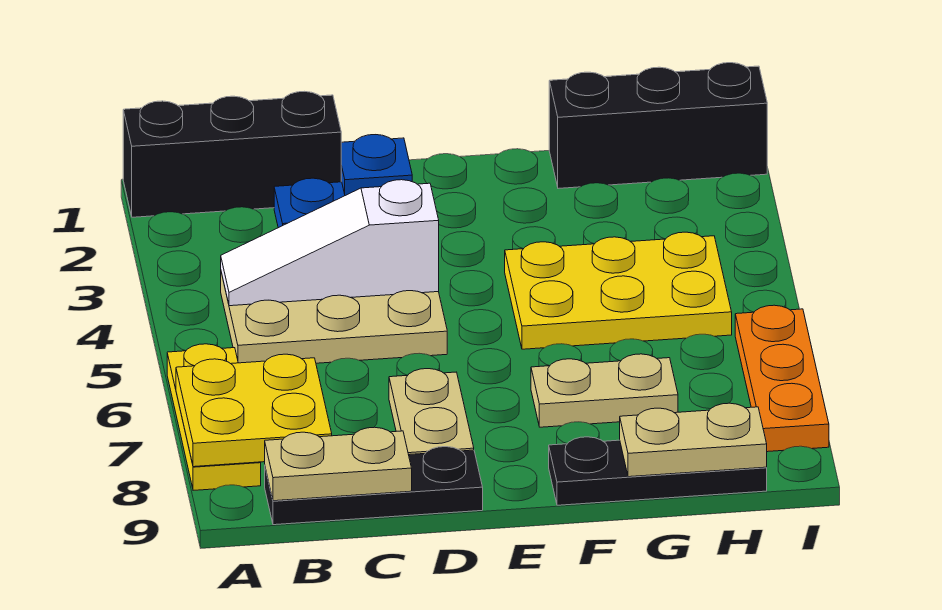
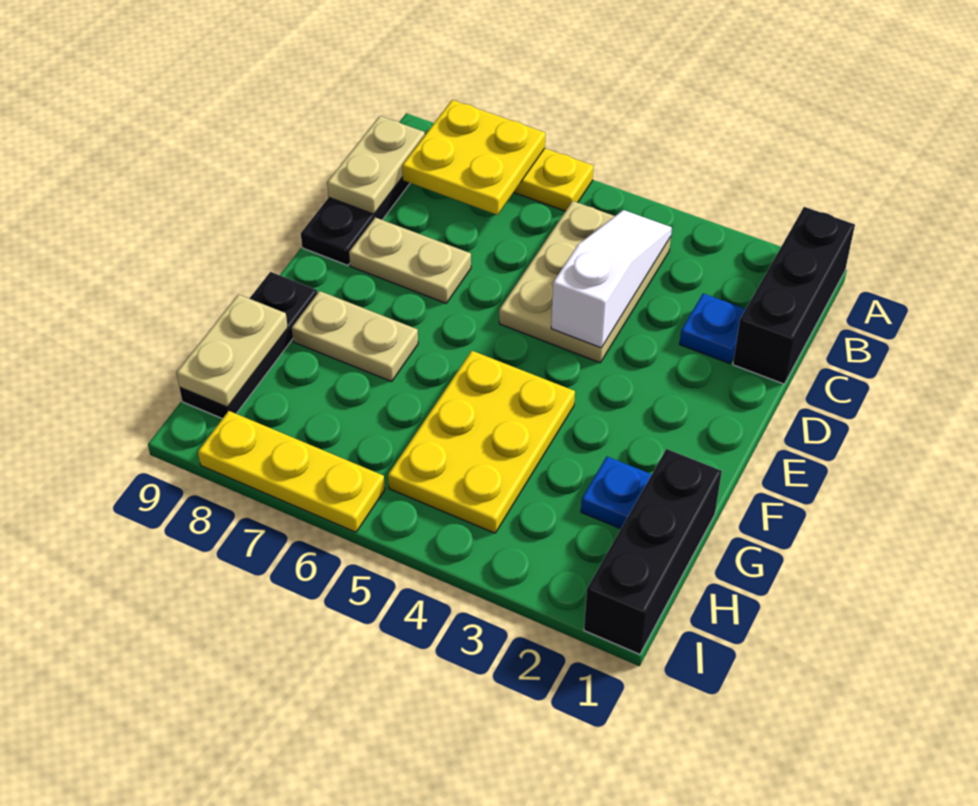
blue 1x1 plate [341,135,412,196] -> blue 1x1 plate moved to [581,457,652,529]
tan 1x2 plate [531,354,678,427] -> tan 1x2 plate turned to [292,291,418,382]
orange 1x3 plate [735,305,829,452] -> yellow 1x3 plate [198,411,385,532]

